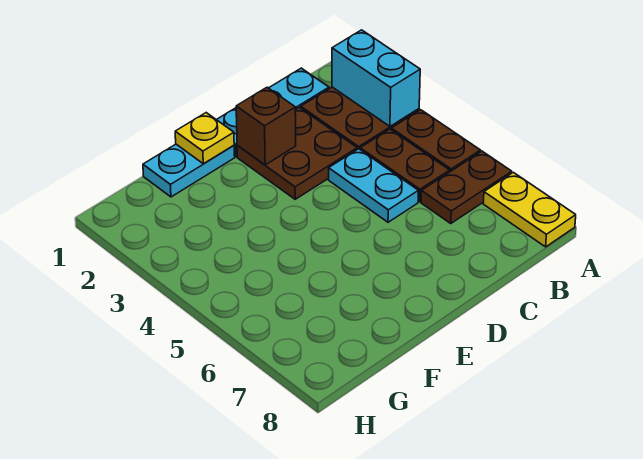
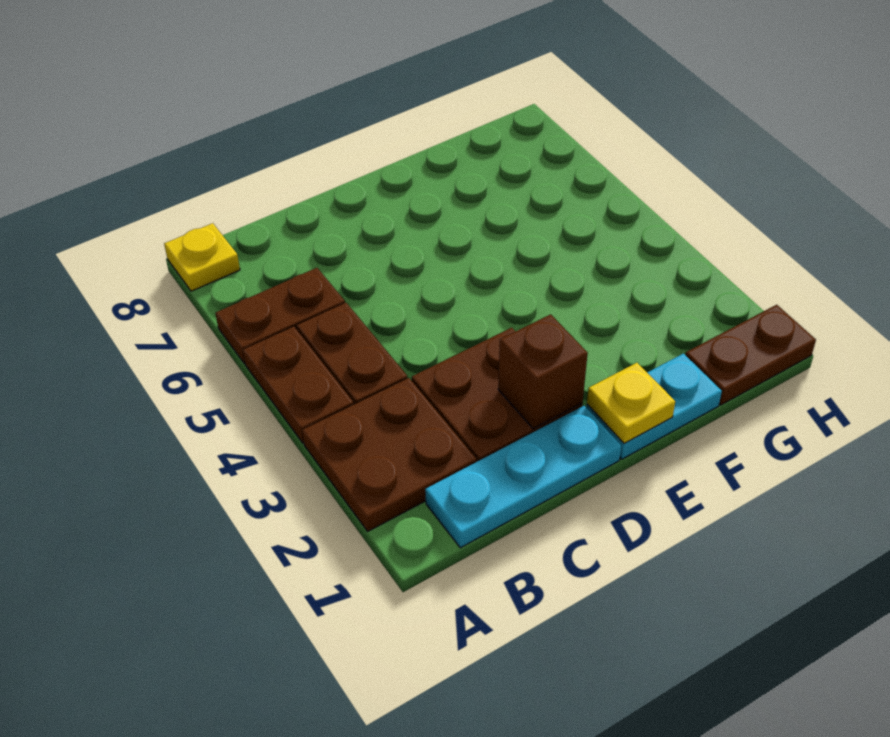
cyan 1x2 brick [332,30,420,126] -> none
yellow 1x2 plate [483,172,576,247] -> yellow 1x1 plate [164,223,240,291]
cyan 1x2 plate [329,149,418,222] -> none
none -> brown 1x2 plate [685,305,816,405]

